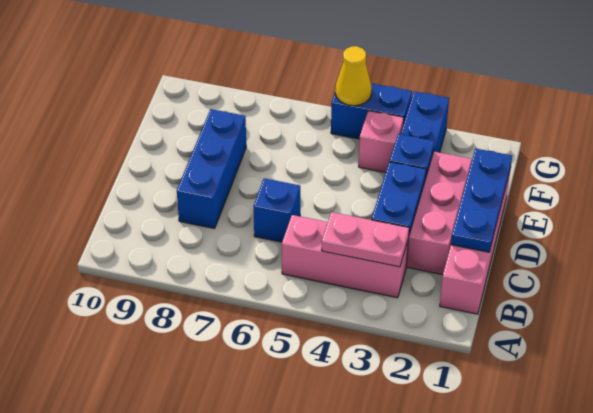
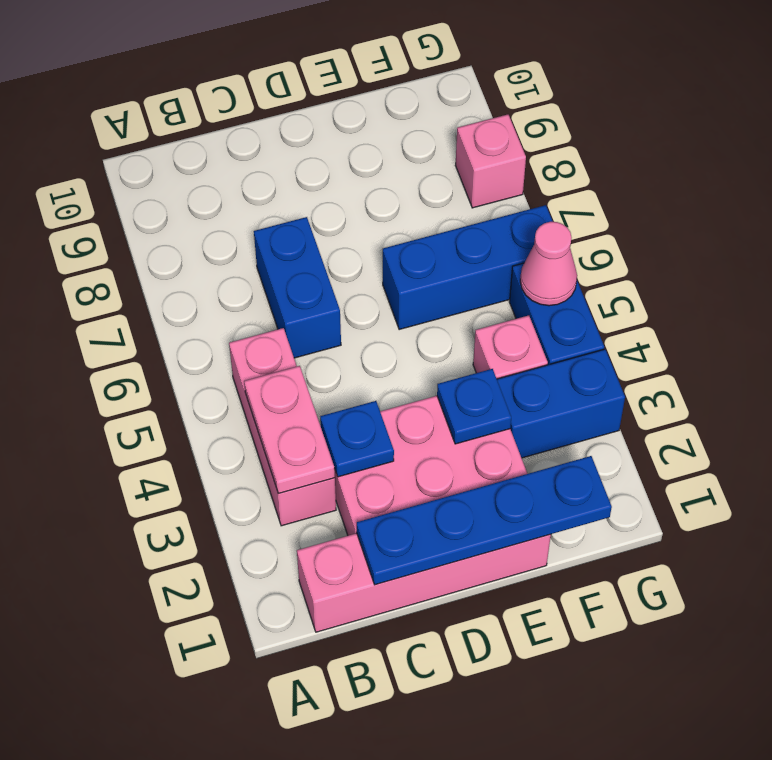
blue 1x3 plate [451,149,512,252] -> blue 1x4 plate [357,456,612,585]
blue 1x2 plate [371,162,426,234] -> blue 1x1 plate [320,401,394,477]
blue 1x1 brick [253,178,300,242] -> blue 1x2 brick [254,217,341,358]
blue 1x3 brick [177,109,246,228] -> blue 1x3 brick moved to [383,205,553,330]
yellow 1x1 cone [335,46,372,106] -> pink 1x1 cone [520,222,577,306]
none -> pink 1x1 brick [456,114,526,208]

